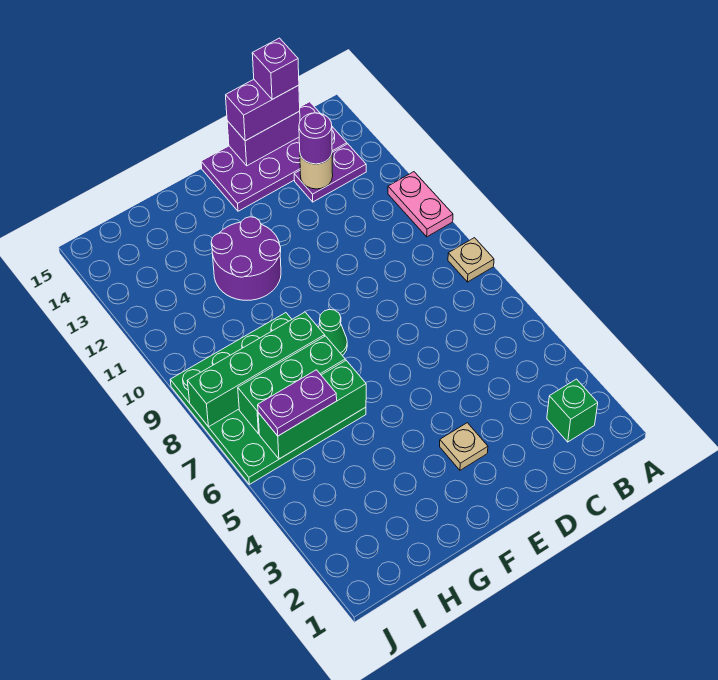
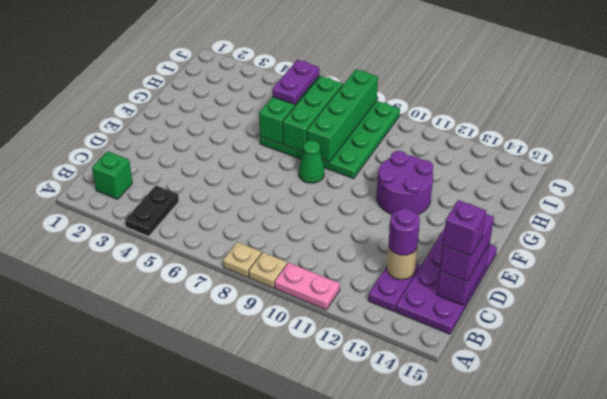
none -> black 1x2 plate [125,186,179,236]
tan 1x1 plate [440,423,488,470] -> tan 1x1 plate moved to [249,252,287,288]

